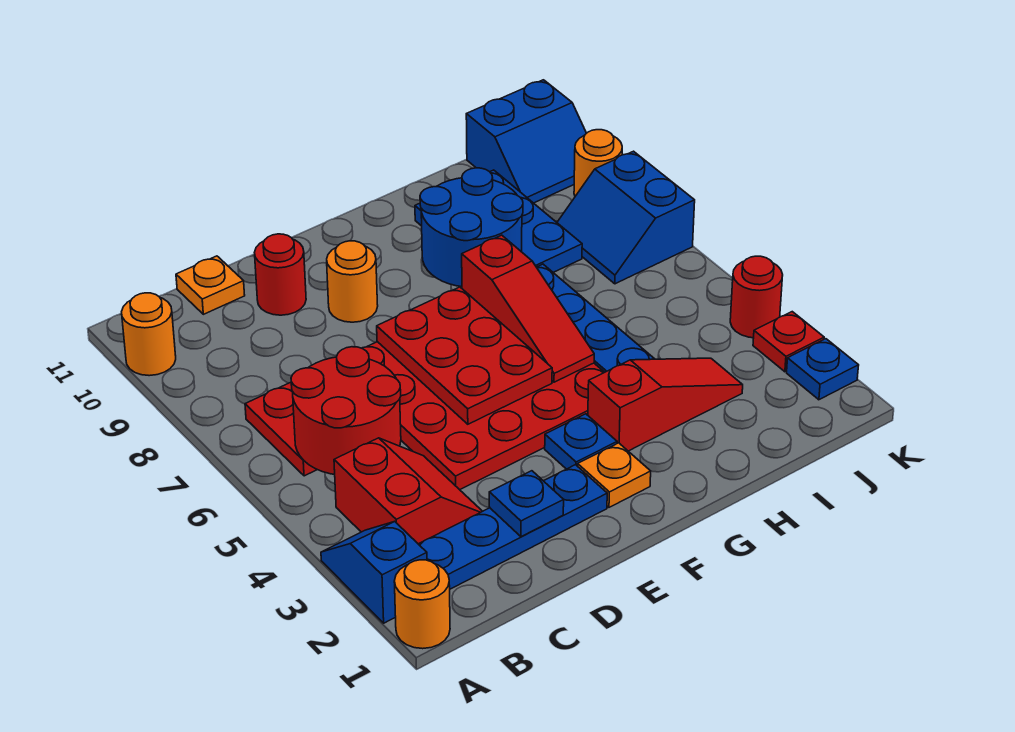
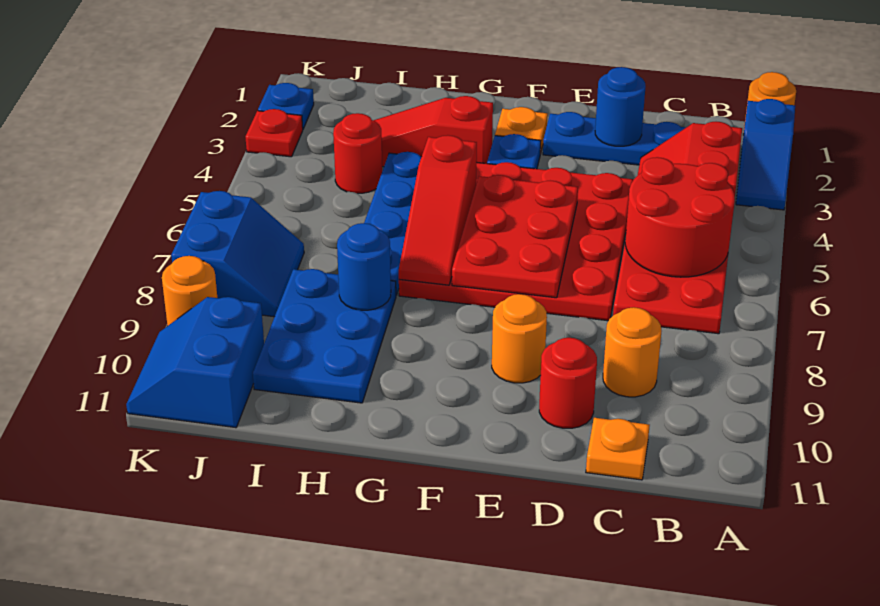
orange 1x1 round brick [122,293,176,376] -> orange 1x1 round brick moved to [603,307,661,397]
blue 1x1 plate [489,471,564,537] -> blue 1x1 round brick [595,67,646,146]
red 1x3 slope [462,235,594,382] -> red 1x3 slope turned to [399,135,477,285]
blue 2x2 round brick [420,168,523,287] -> blue 1x1 round brick [337,223,391,310]
blue 2x2 slope [466,80,586,203] -> blue 2x2 slope turned to [126,297,264,428]
red 1x1 round brick [730,256,783,338] -> red 1x1 round brick moved to [333,113,382,193]

